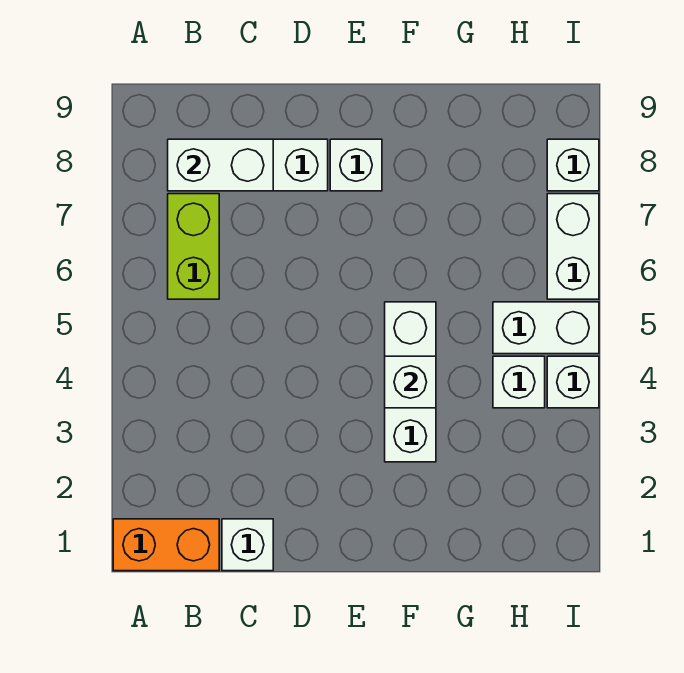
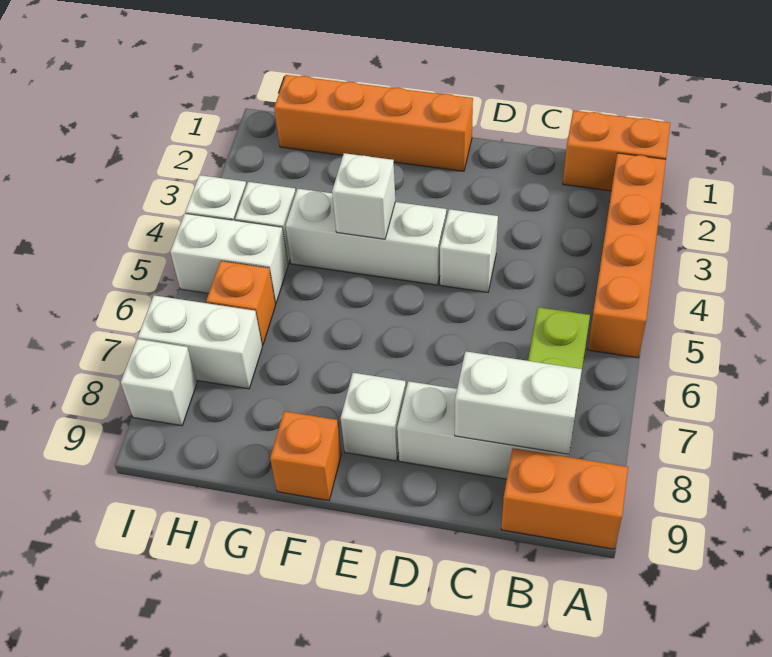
none -> orange 1x4 brick [588,153,666,358]
none -> orange 1x2 brick [501,448,628,549]
white 1x1 brick [222,519,273,571] -> white 1x1 brick moved to [440,209,498,292]
none -> orange 1x4 brick [274,75,473,171]
white 1x3 brick [385,302,436,462] -> white 1x3 brick turned to [286,189,446,285]
none -> orange 1x1 brick [270,411,341,501]
none -> orange 1x1 brick [206,261,276,345]
white 1x2 brick [547,194,599,299] -> white 1x2 brick turned to [138,295,262,389]

